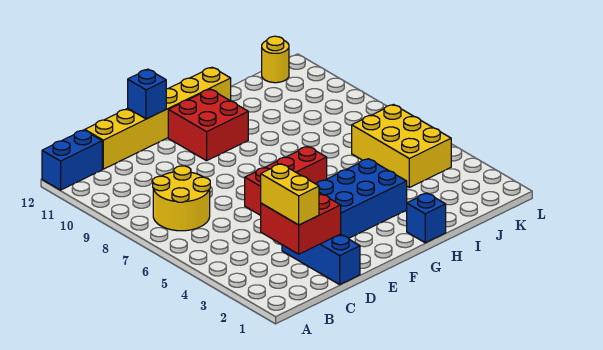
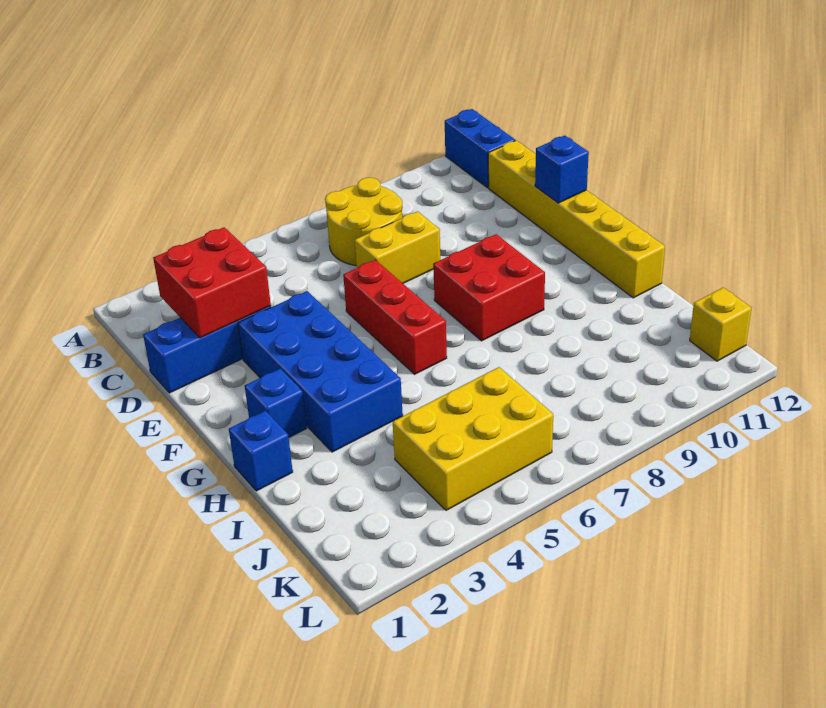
yellow 1x2 brick [261,164,319,225] -> yellow 1x2 brick moved to [355,211,440,283]
red 2x2 brick [168,89,248,161] -> red 2x2 brick moved to [433,234,545,341]
none -> blue 1x1 brick [245,369,307,437]
yellow 1x1 round brick [262,36,289,83] -> yellow 1x1 brick [690,288,751,361]

